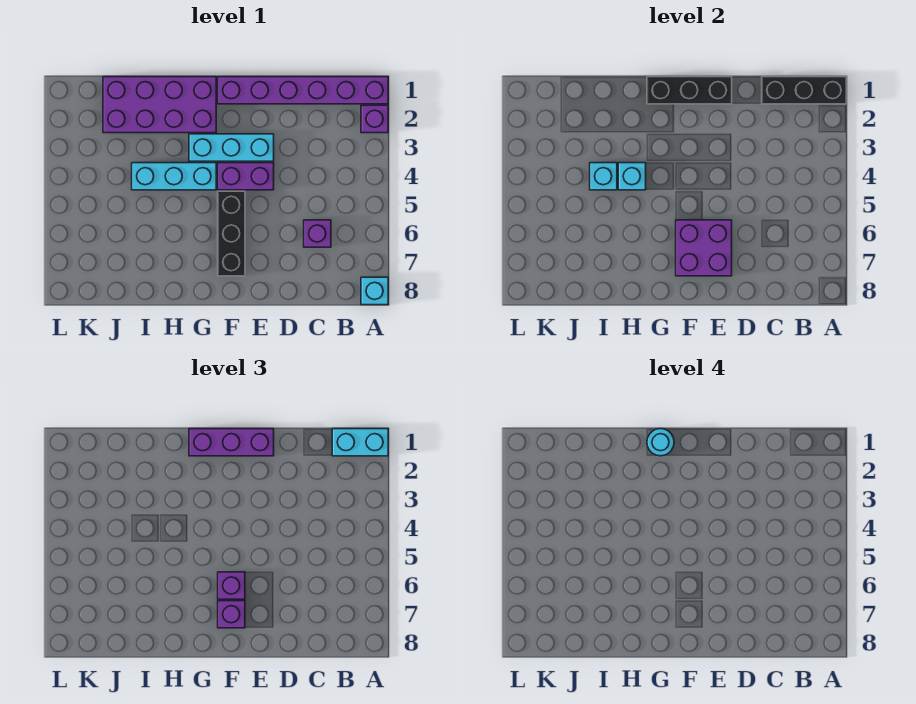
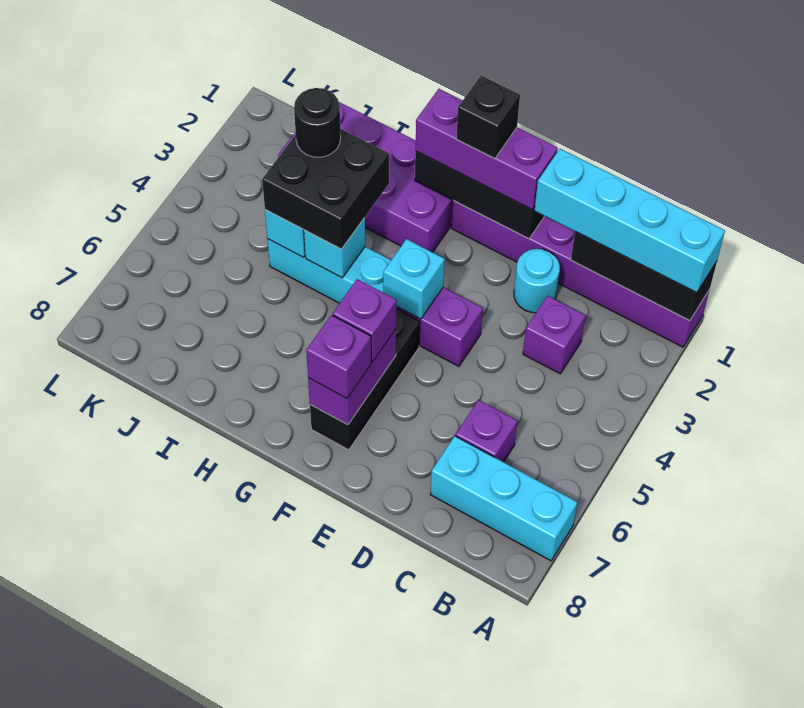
cyan 1x2 brick [332,429,388,456] -> cyan 1x4 brick [535,149,725,293]
purple 1x1 brick [361,105,388,133] -> purple 1x1 brick moved to [523,296,586,374]
cyan 1x1 brick [361,277,388,305] -> cyan 1x1 brick moved to [383,239,445,319]
cyan 1x3 brick [189,134,274,161] -> cyan 1x3 brick moved to [430,436,577,561]
purple 2x2 brick [676,220,732,276] -> purple 1x2 brick [308,329,396,425]
none -> black 1x1 brick [456,76,520,159]
cyan 1x1 round brick [647,429,674,456] -> cyan 1x1 round brick moved to [514,249,560,313]
none -> black 2x2 brick [262,129,389,249]
none -> black 1x1 round brick [294,88,341,157]

